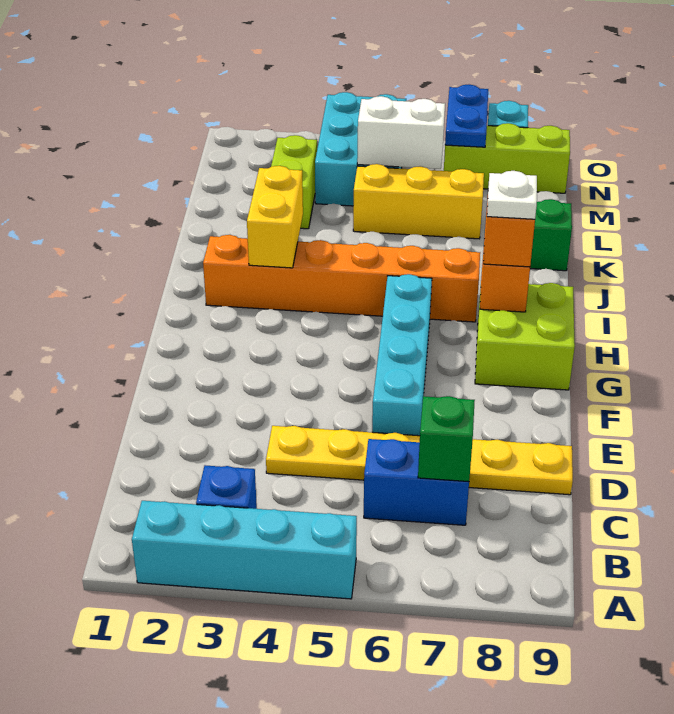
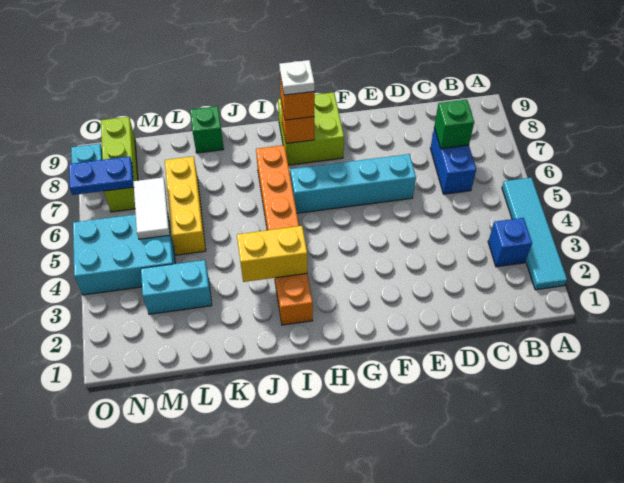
cyan 1x4 brick [132,501,357,599] -> cyan 1x4 tile [502,178,567,290]
yellow 1x6 plate [266,426,573,495] -> none
lime 1x2 brick [271,135,317,229] -> cyan 1x2 brick [141,260,212,314]
white 1x2 brick [357,96,445,169] -> white 1x2 tile [133,178,170,239]

